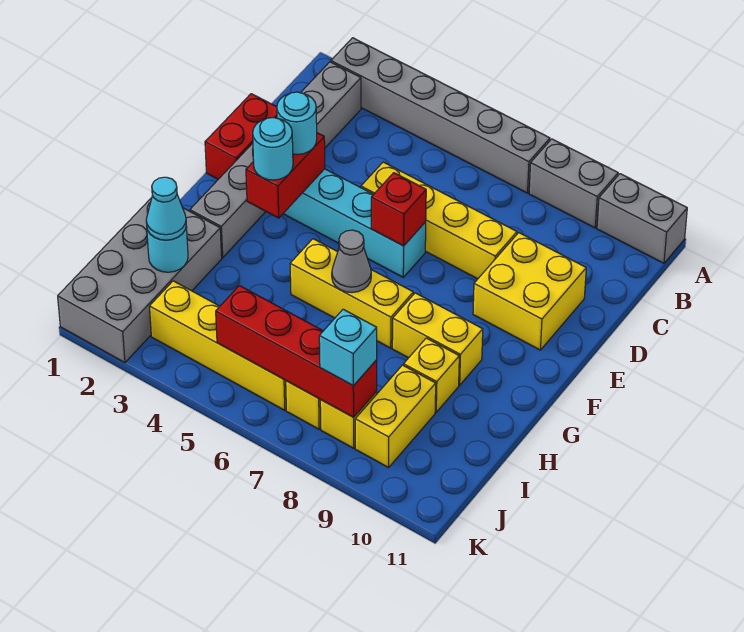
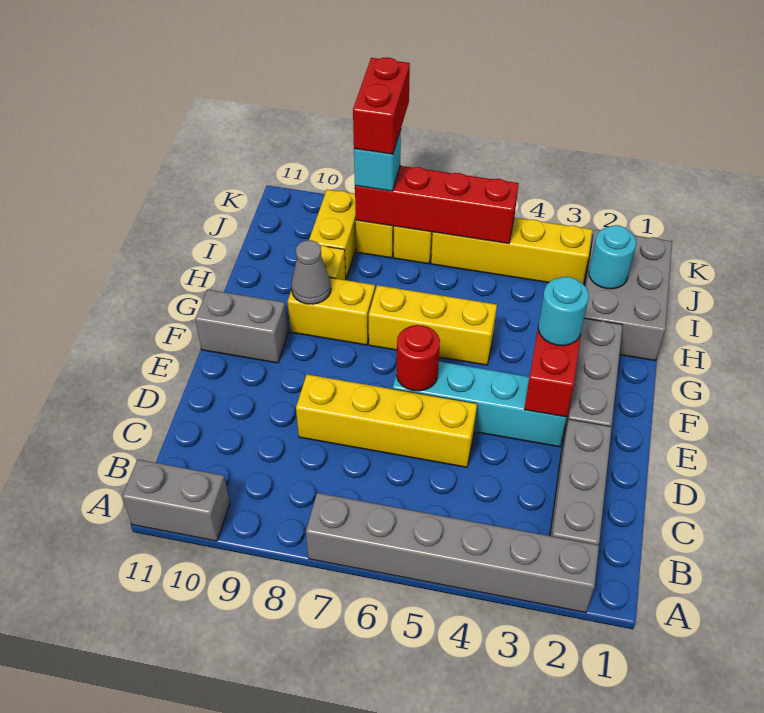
grey 1x2 brick [529,139,618,228] -> grey 1x2 brick moved to [195,290,288,363]
red 1x2 brick [205,94,277,179] -> red 1x2 brick moved to [353,58,410,154]
yellow 2x2 brick [473,233,586,350] -> none
cyan 1x1 round brick [277,92,317,155] -> none
red 1x1 brick [371,173,426,246] -> red 1x1 round brick [396,325,440,391]
grey 1x1 cone [332,230,371,292] -> grey 1x1 cone moved to [291,240,331,304]
grey 2x4 brick [58,198,222,363] -> grey 2x3 brick [584,230,672,361]
cyan 1x1 cone [146,177,186,240] -> none

